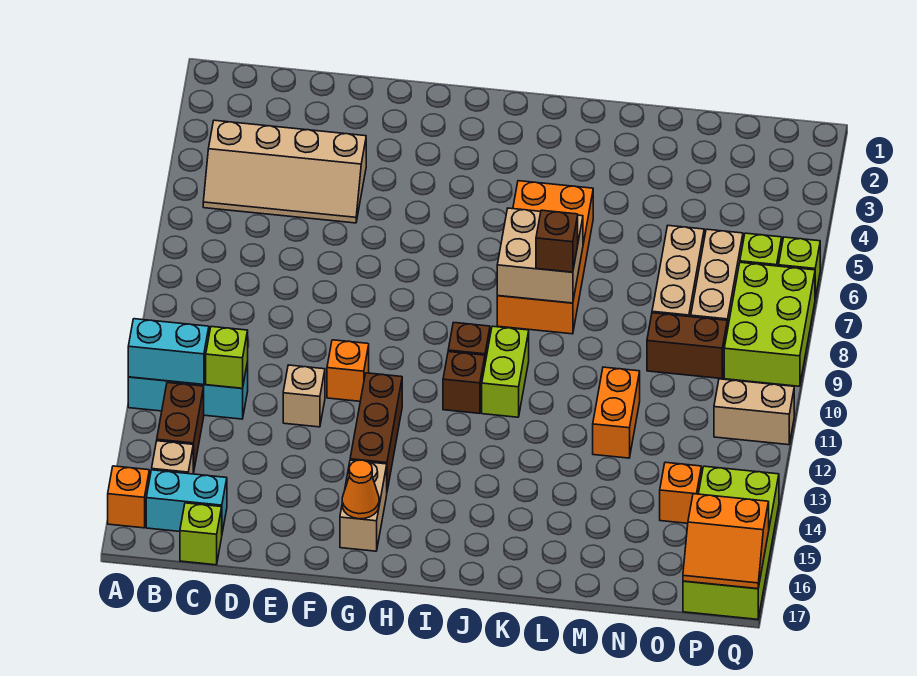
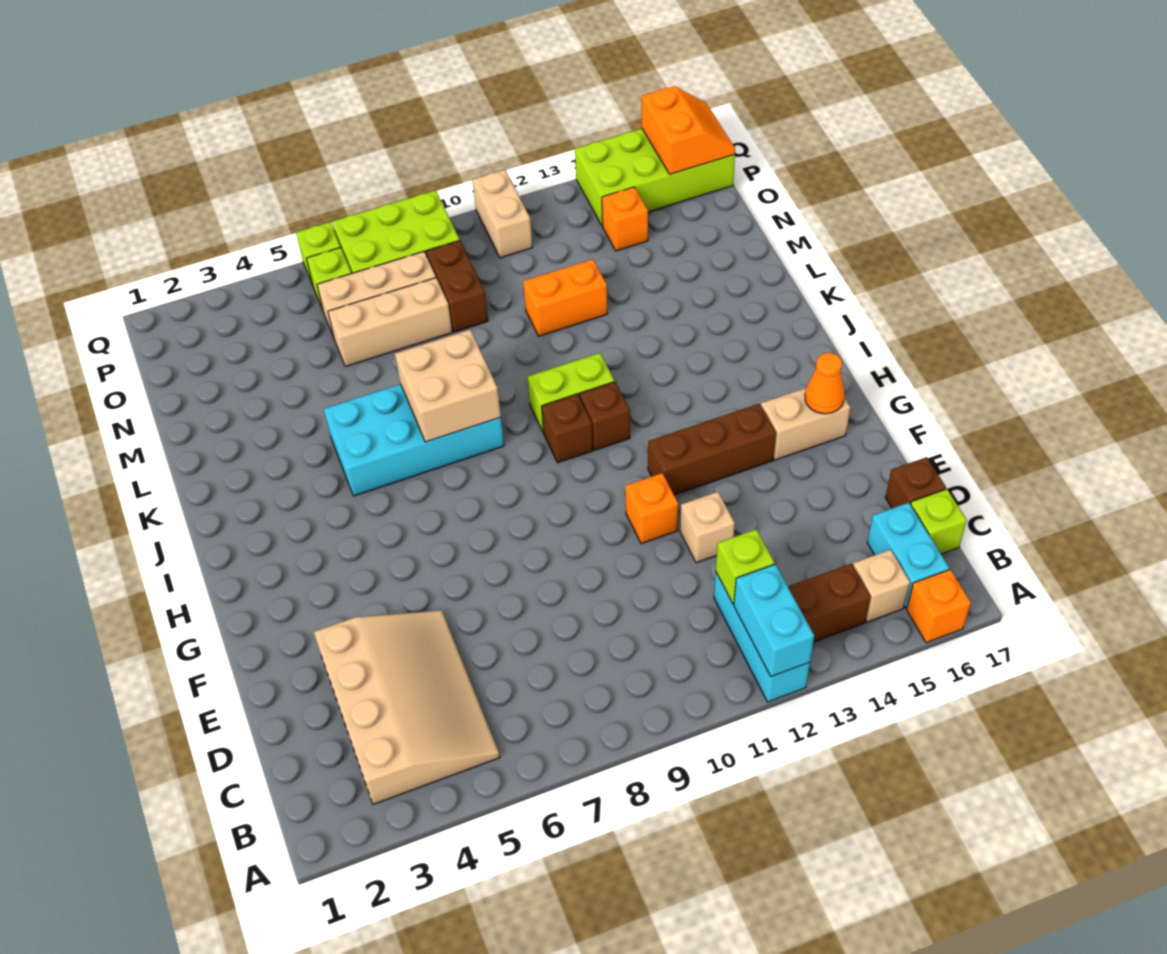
tan 2x4 slope [203,120,366,223] -> tan 3x4 slope [314,610,500,804]
orange 2x4 brick [497,181,593,334] -> cyan 2x4 brick [324,384,504,496]
brown 1x1 brick [536,210,578,272] -> brown 1x1 brick moved to [885,457,946,508]

